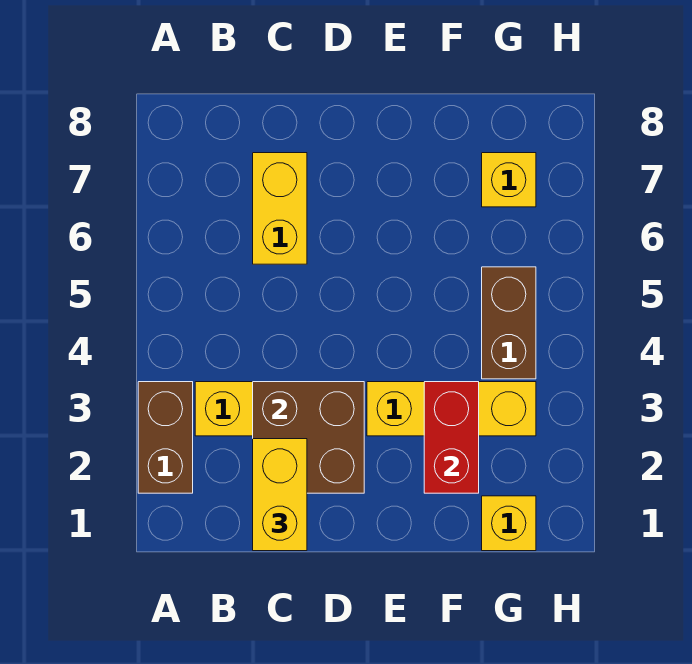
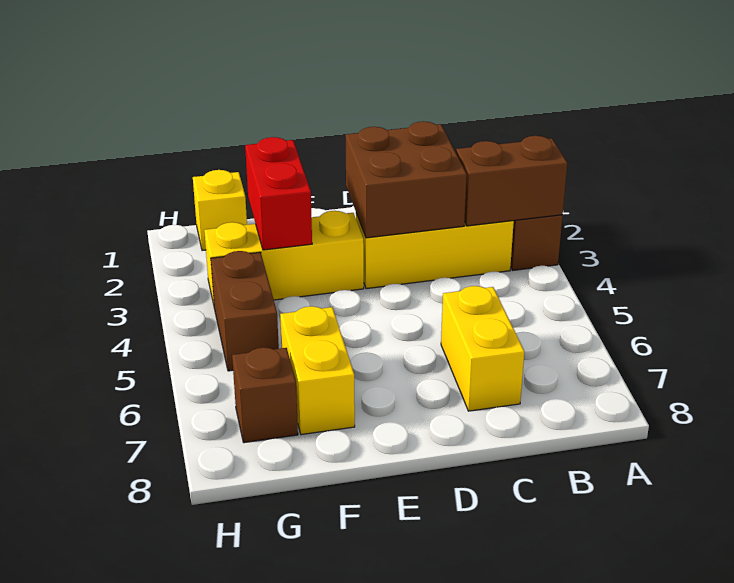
none -> brown 1x2 brick [456,136,567,226]
yellow 1x2 brick [253,439,307,551] -> yellow 1x2 brick moved to [280,306,355,435]
yellow 1x1 brick [482,153,536,207] -> brown 1x1 brick [232,347,298,443]

